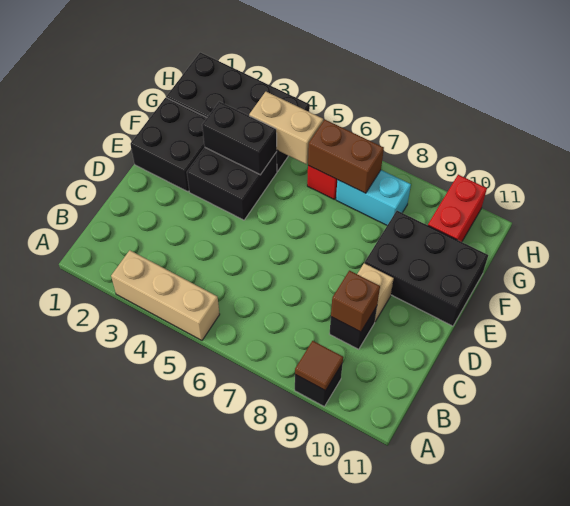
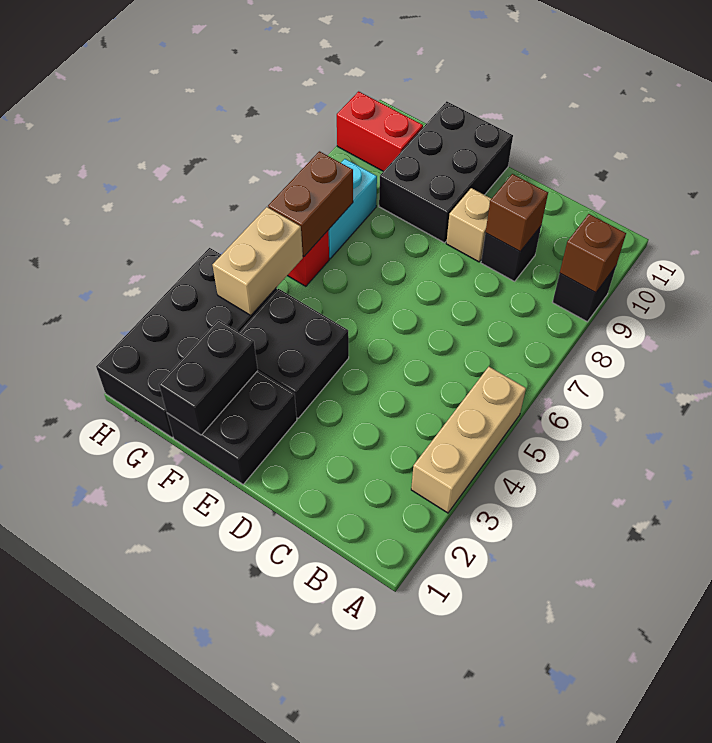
brown 1x1 tile [295,341,343,391] -> brown 1x1 brick [560,214,626,293]
black 1x2 brick [202,102,277,175] -> black 1x2 brick moved to [159,320,258,435]

